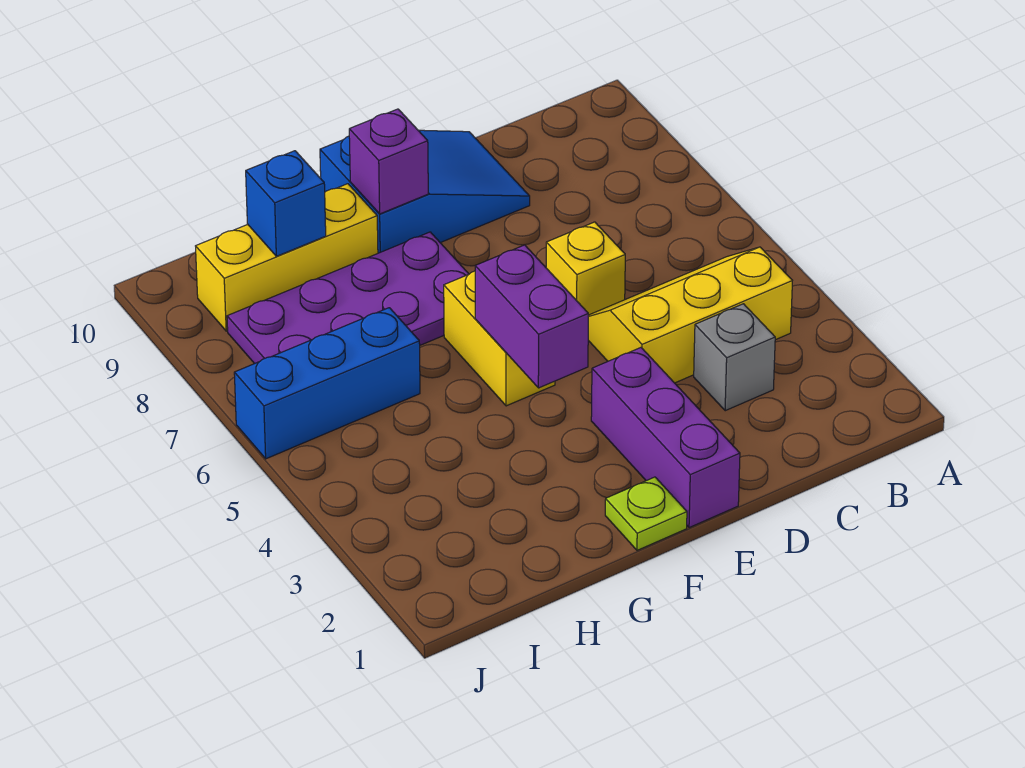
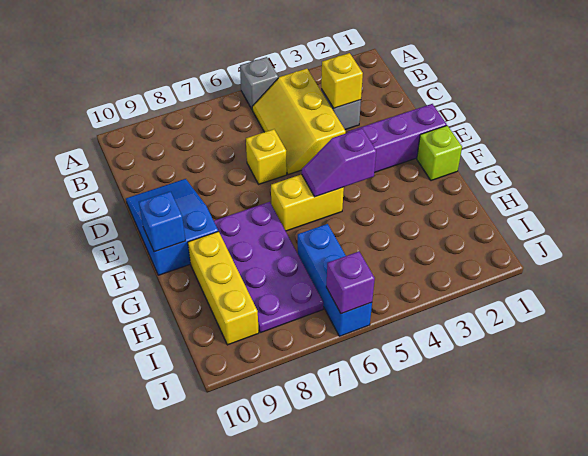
none -> grey 1x1 brick [240,57,278,109]
none -> yellow 1x1 brick [321,53,363,108]
lime 1x1 plate [605,477,687,550] -> lime 1x1 brick [417,126,462,181]
purple 1x2 brick [475,245,588,388] -> purple 1x2 slope [302,128,376,197]
purple 1x1 brick [349,109,428,214] -> purple 1x1 brick moved to [326,251,375,314]
blue 1x1 brick [246,151,326,256] -> blue 1x1 brick moved to [139,191,185,252]

